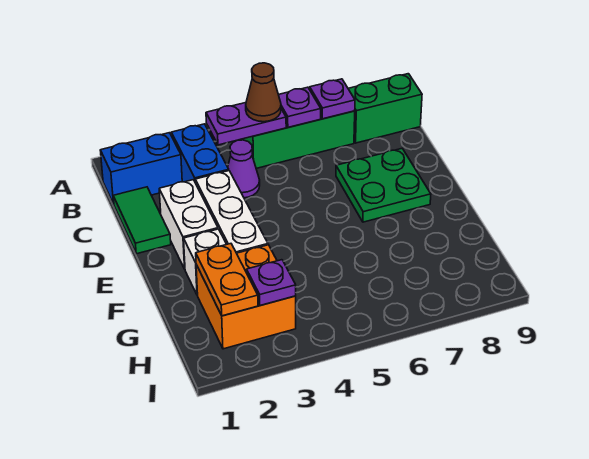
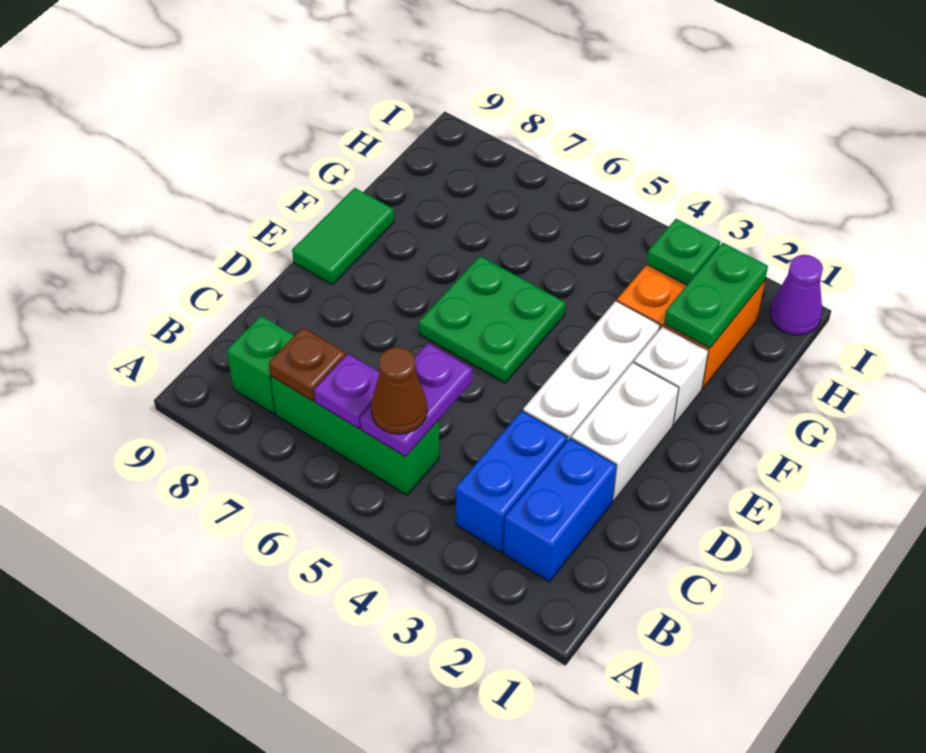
blue 1x2 brick [100,133,182,204] -> blue 1x2 brick turned to [503,438,617,582]
purple 1x2 plate [206,103,286,145] -> purple 1x2 plate turned to [360,343,472,457]
purple 1x1 plate [310,79,355,119] -> brown 1x1 plate [269,328,346,401]
green 1x2 brick [348,74,422,143] -> green 1x1 brick [227,316,295,414]
green 1x2 tile [113,187,171,254] -> green 1x2 tile moved to [292,188,394,285]
purple 1x1 cone [228,140,260,198] -> purple 1x1 cone moved to [770,255,823,335]
green 2x2 plate [336,149,431,222] -> green 2x2 plate moved to [419,256,565,383]
orange 1x2 plate [196,244,258,316] -> green 1x2 plate [664,243,768,348]
purple 1x1 plate [247,260,296,306] -> green 1x1 plate [647,219,720,285]

